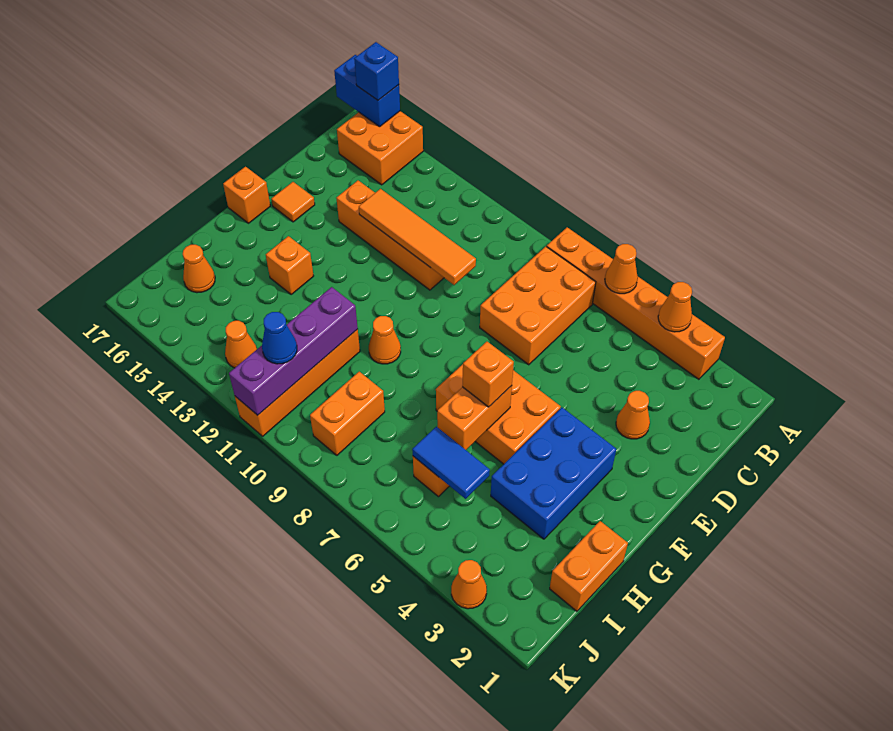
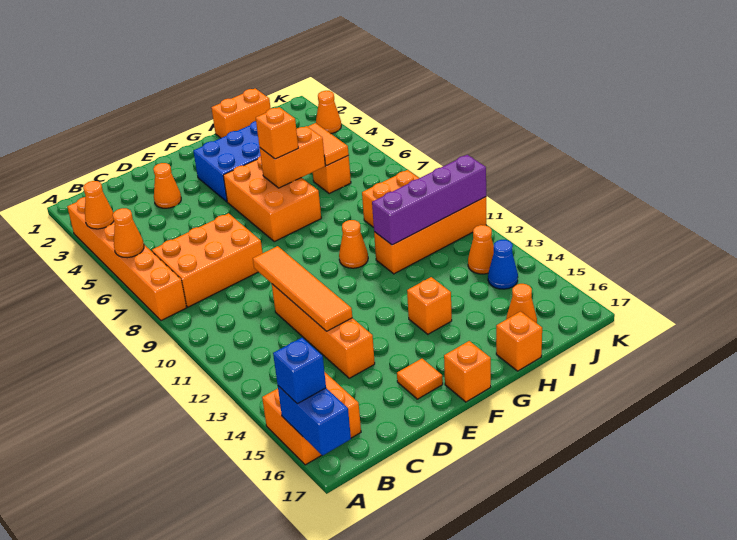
none -> orange 1x1 brick [496,312,542,371]
blue 1x2 tile [412,427,490,499] -> orange 1x2 tile [308,123,349,166]
blue 1x1 cone [262,312,297,364] -> blue 1x1 cone moved to [488,240,518,289]

